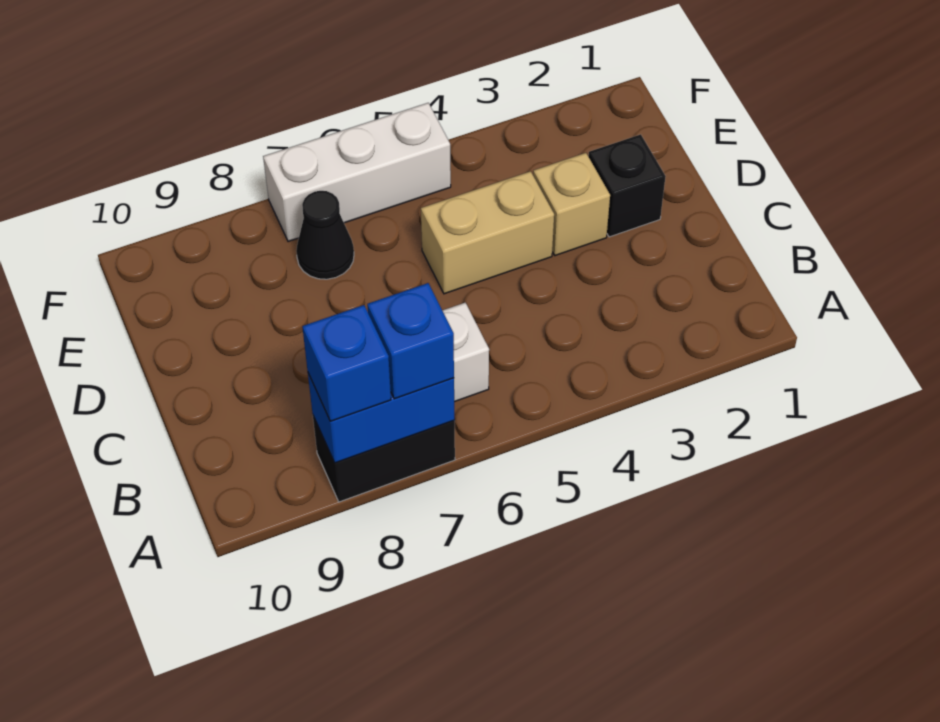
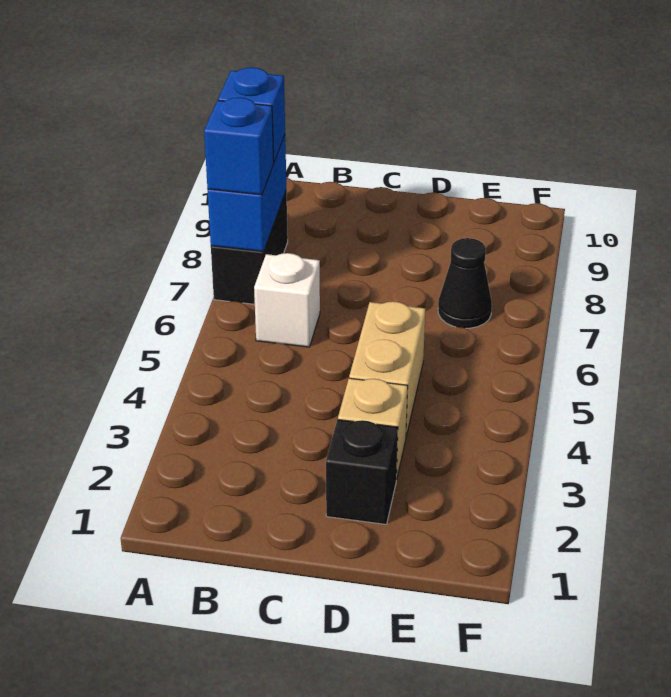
white 1x3 brick [263,103,451,241] -> none

